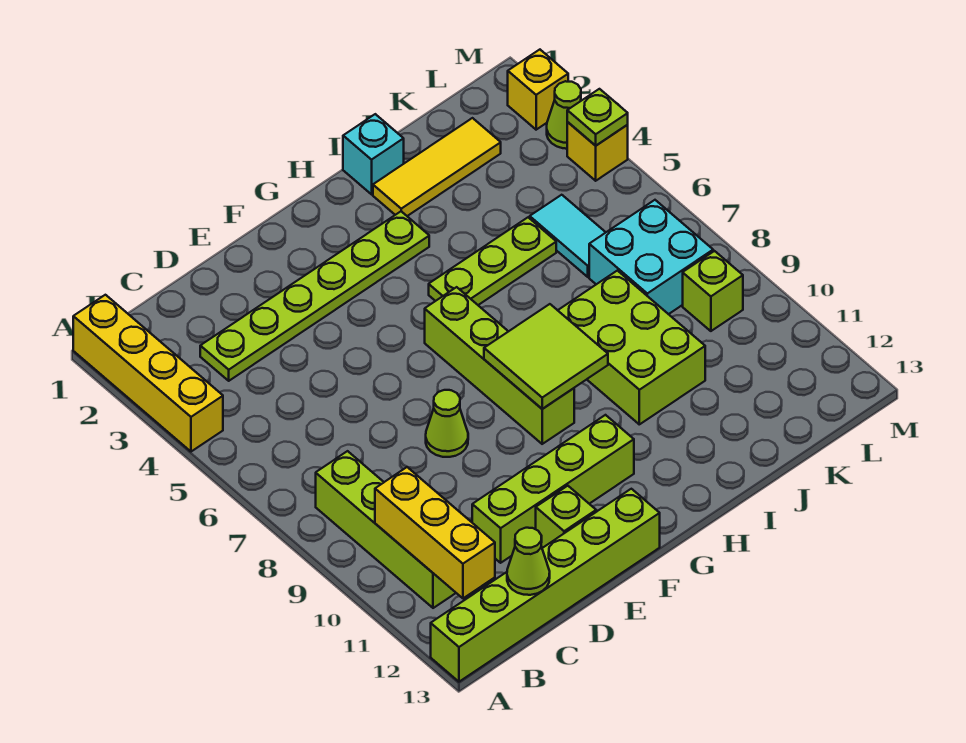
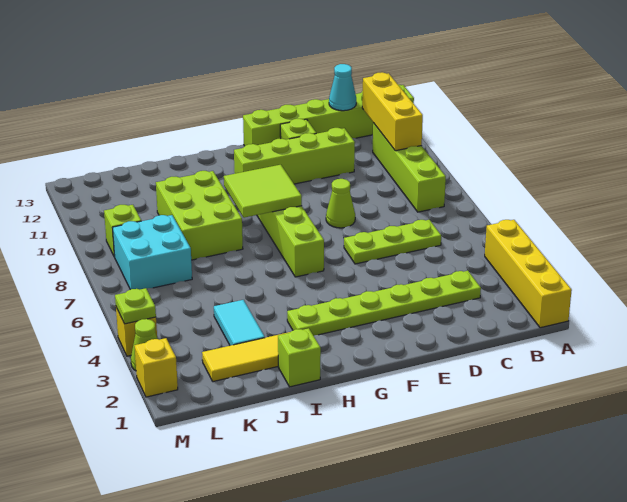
lime 1x1 cone [507,528,550,595] -> cyan 1x1 cone [329,64,356,111]
lime 1x3 plate [429,217,556,305] -> lime 1x3 plate moved to [344,220,441,264]
cyan 1x1 brick [343,114,404,194] -> lime 1x1 brick [278,328,321,387]
cyan 1x2 tile [530,195,606,277] -> cyan 1x2 tile moved to [214,300,265,346]

